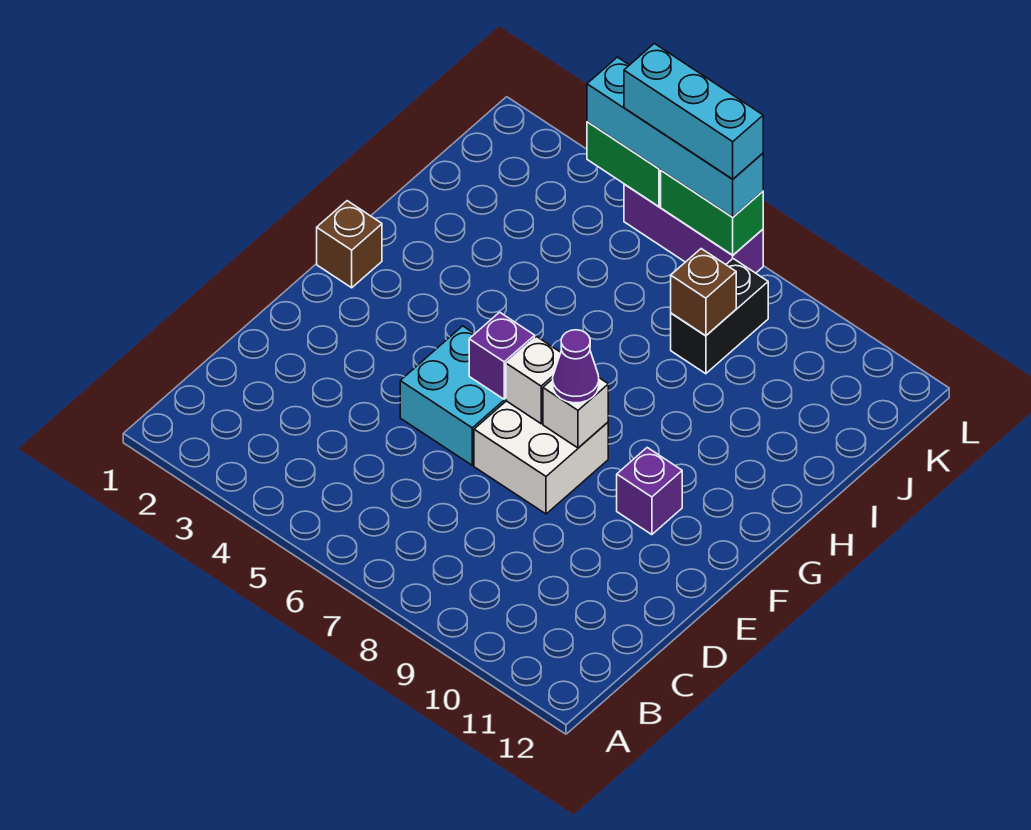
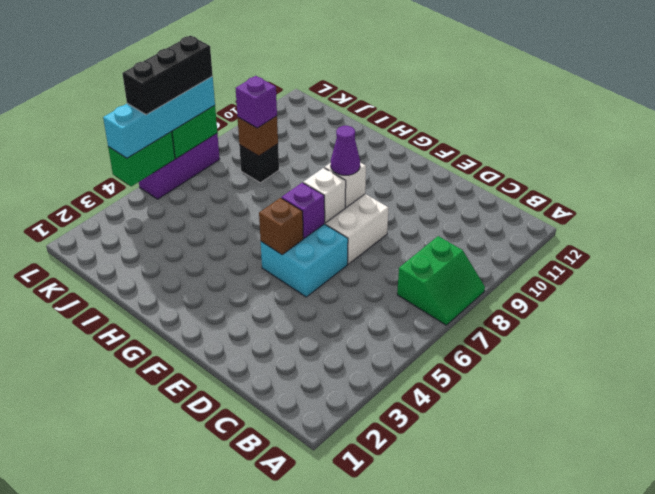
none -> green 2x2 slope [397,236,485,325]
purple 1x1 brick [617,448,682,535] -> purple 1x1 brick moved to [236,76,277,128]
brown 1x1 brick [317,201,382,288] -> brown 1x1 brick moved to [259,198,303,254]
black 1x2 brick [671,259,768,374] -> black 1x1 brick [239,144,279,183]
cyan 1x3 brick [624,43,763,179] -> black 1x3 brick [122,36,213,115]

